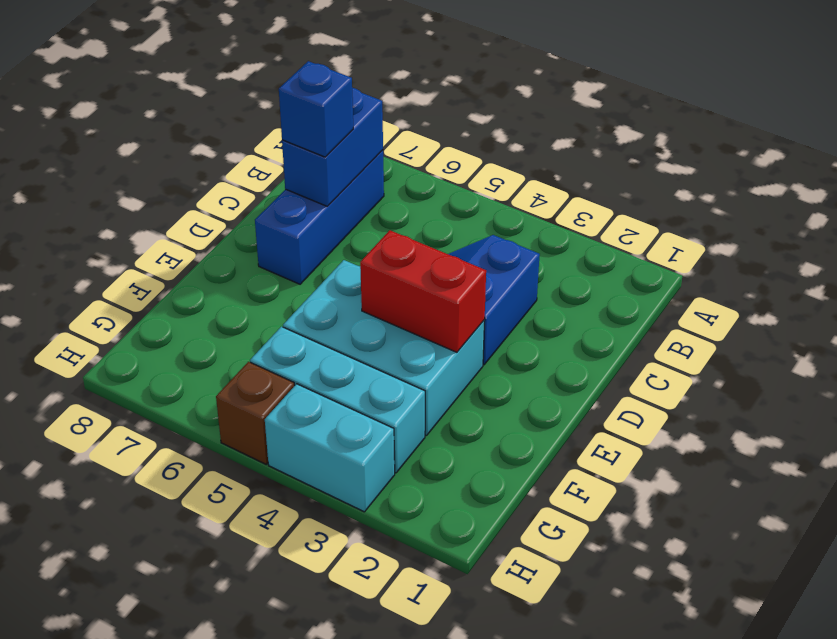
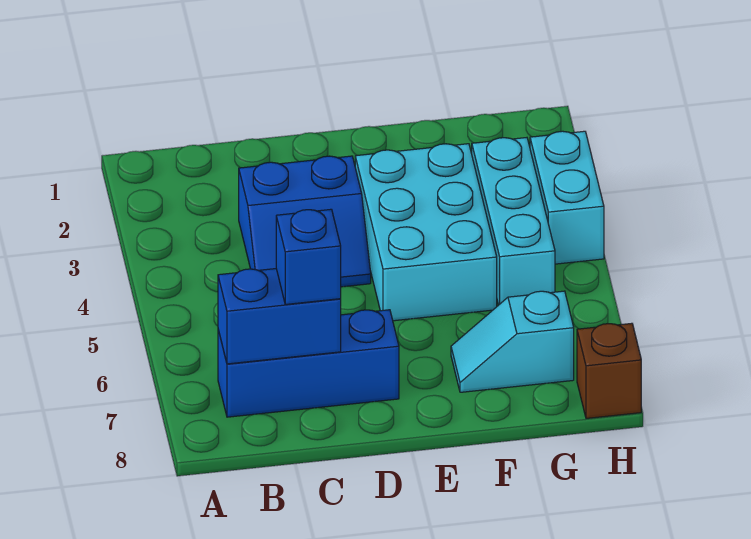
red 1x2 brick [360,230,486,352] -> none
none -> cyan 1x2 slope [451,291,574,392]
brown 1x1 brick [216,362,294,464] -> brown 1x1 brick moved to [577,323,641,418]

